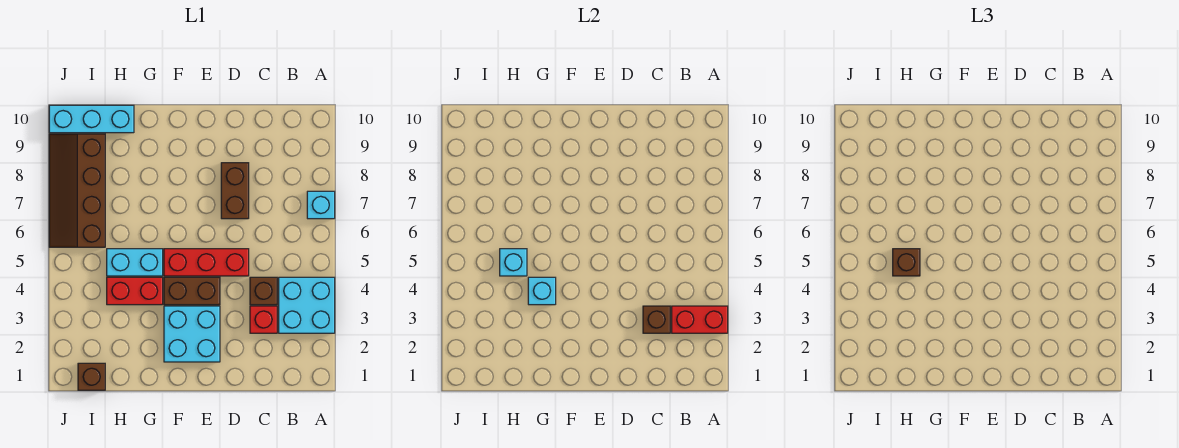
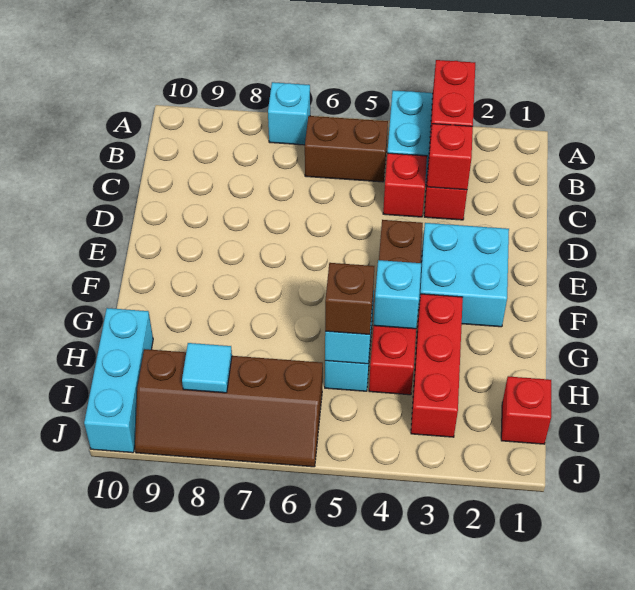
brown 1x1 brick [643,306,670,333] -> red 1x1 brick [427,124,473,190]
brown 1x1 brick [250,277,277,305] -> red 1x1 brick [383,153,427,217]
red 1x3 brick [164,249,249,276] -> red 1x3 brick moved to [411,294,463,437]
brown 1x2 brick [221,163,249,219] -> brown 1x2 brick moved to [305,116,388,182]
brown 1x1 brick [78,363,105,390] -> red 1x1 brick [501,376,551,444]
none -> cyan 1x1 tile [182,343,232,393]

